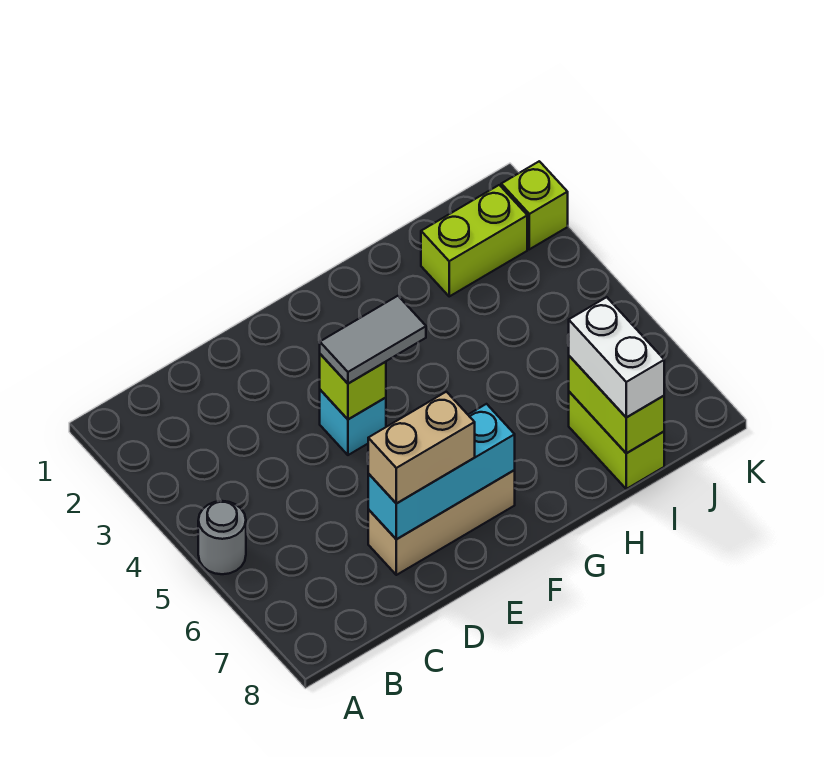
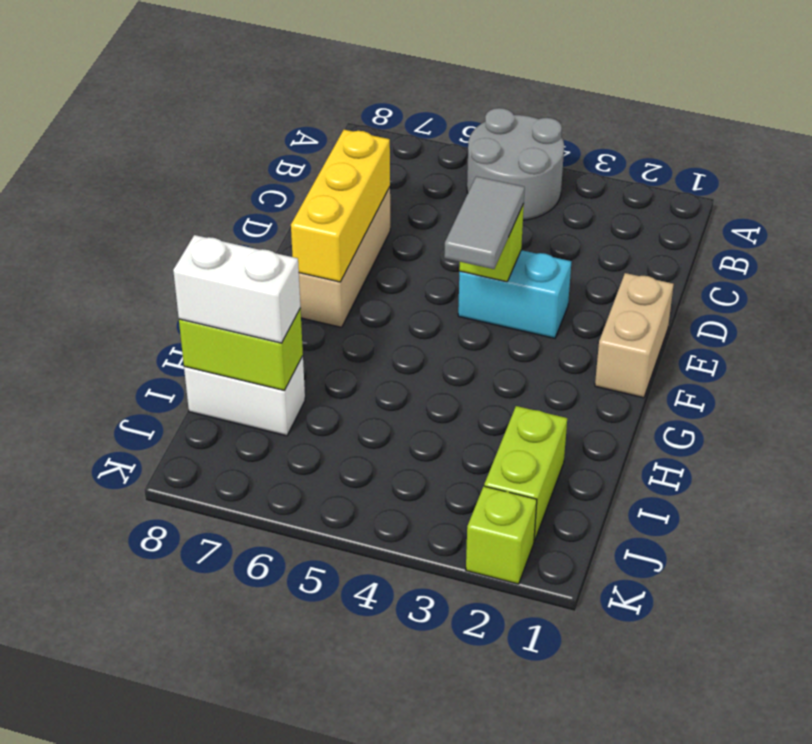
grey 1x1 round brick [198,501,246,574] -> grey 2x2 round brick [467,108,564,220]
cyan 1x3 brick [368,404,515,539] -> yellow 1x3 brick [291,130,390,282]
tan 1x2 brick [368,392,475,504] -> tan 1x2 brick moved to [595,273,674,398]
cyan 1x1 brick [320,390,386,455] -> cyan 1x2 brick [458,250,571,338]
lime 1x2 brick [569,392,664,489] -> white 1x2 brick [184,356,305,436]

